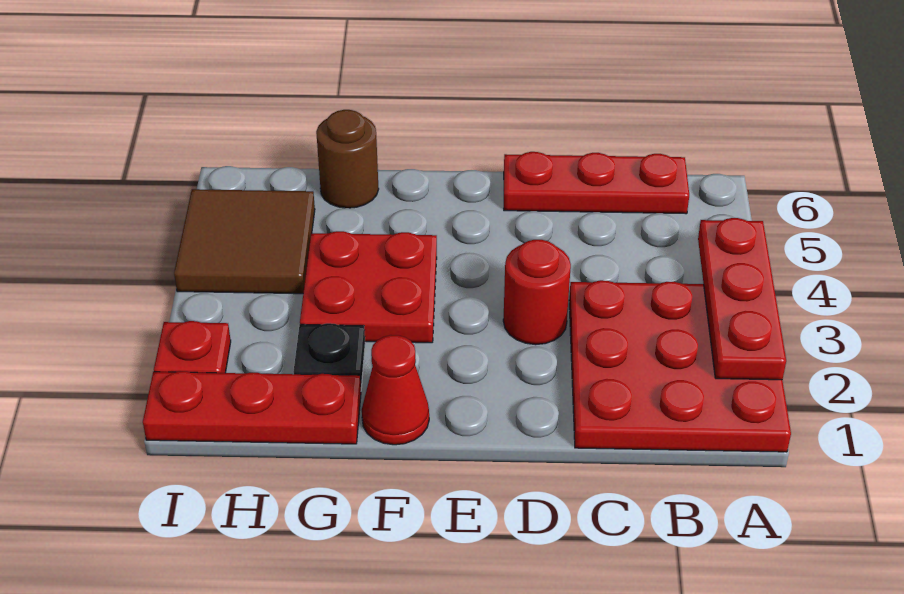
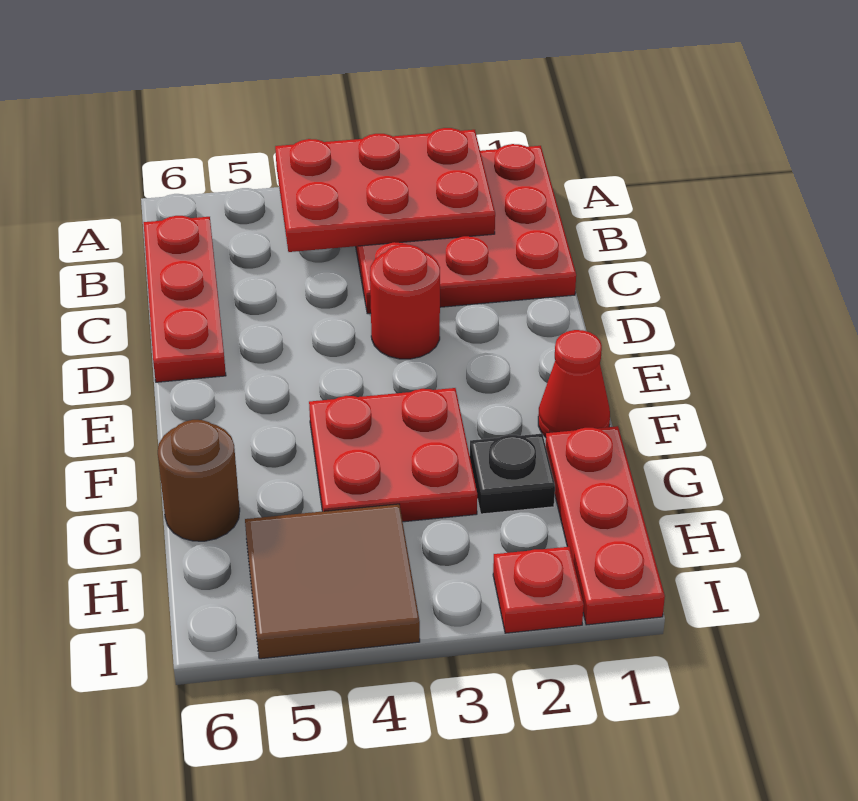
red 1x3 plate [698,218,786,380] -> red 2x3 plate [275,128,495,252]

